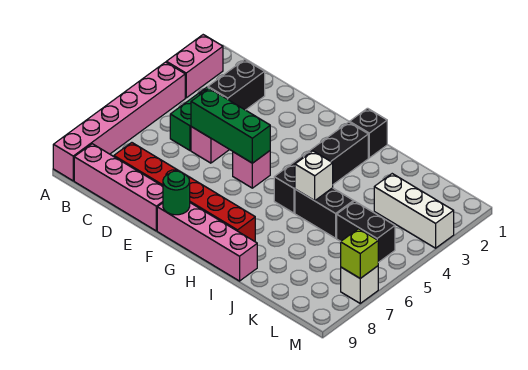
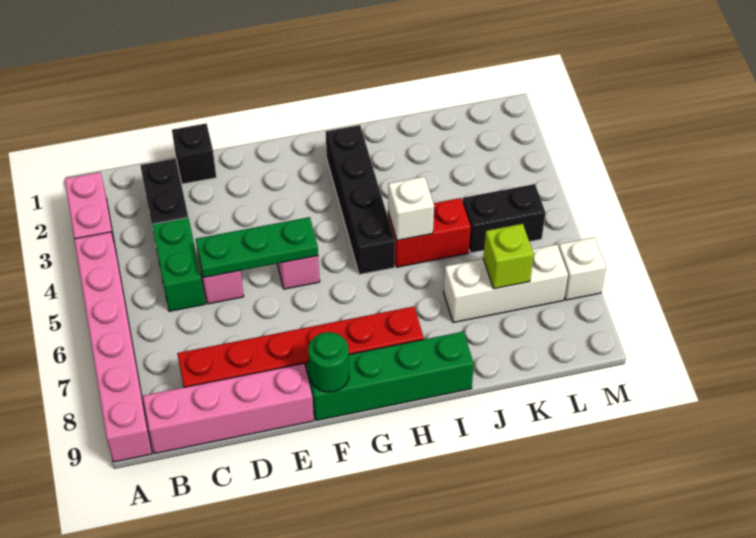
green 1x3 brick [191,89,270,163] -> green 1x3 plate [196,217,318,278]
pink 1x4 brick [157,203,257,281] -> green 1x4 brick [306,332,474,421]
black 1x1 brick [350,108,387,158] -> black 1x1 brick moved to [172,123,216,184]
black 1x2 brick [295,188,354,238] -> red 1x2 brick [388,198,471,267]
white 1x3 brick [374,174,454,248] -> white 1x3 brick moved to [444,244,568,323]
lime 1x1 brick [341,229,378,278] -> lime 1x1 brick moved to [483,224,534,289]

